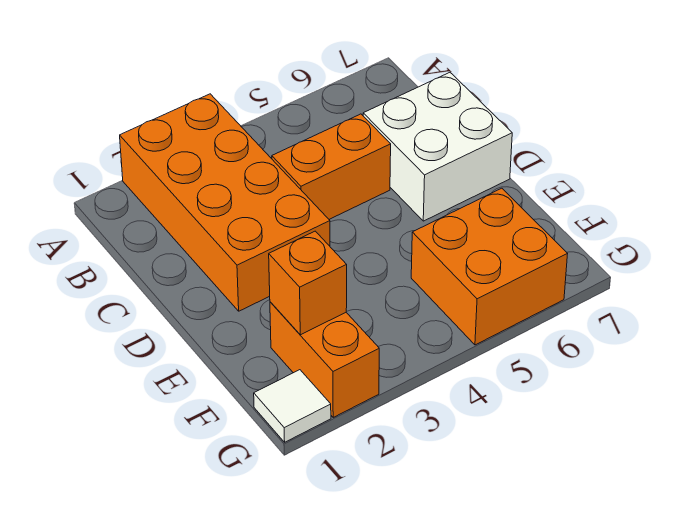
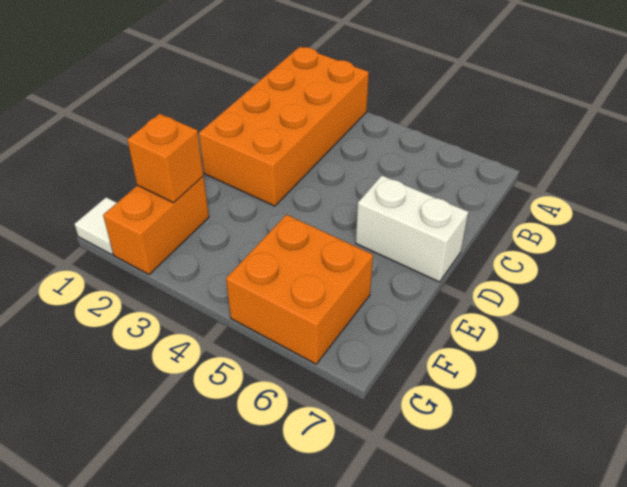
orange 1x2 brick [272,114,391,219] -> none
white 2x2 brick [363,73,512,221] -> white 1x2 brick [356,176,468,282]

